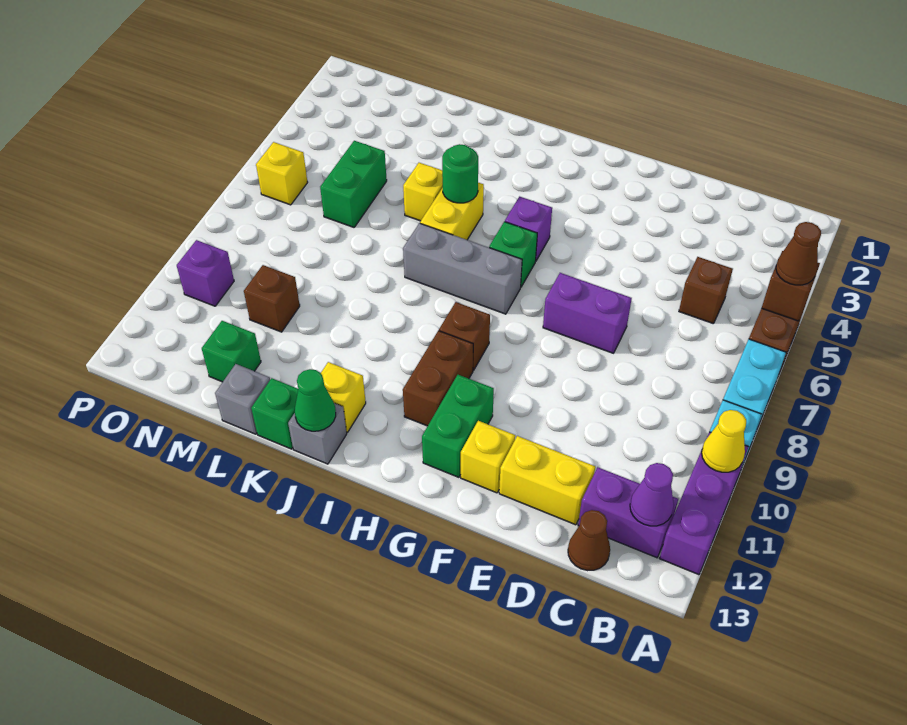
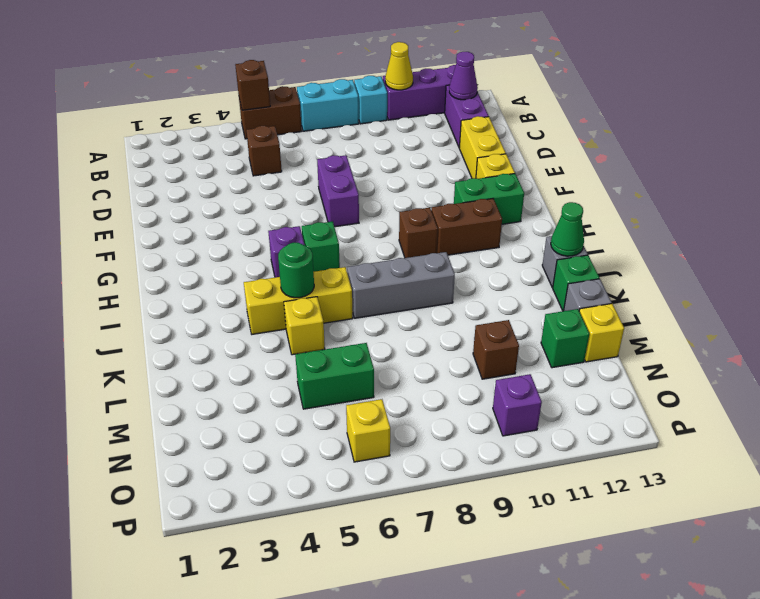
brown 1x1 cone [776,222,821,285] -> none
brown 1x1 cone [568,510,610,571] -> none
grey 1x3 brick [403,223,522,314] -> grey 1x3 brick turned to [347,252,455,318]
yellow 1x2 brick [420,183,484,240] -> yellow 1x3 brick [244,267,353,334]
yellow 1x1 brick [321,362,366,432] -> yellow 1x1 brick moved to [579,304,624,362]

